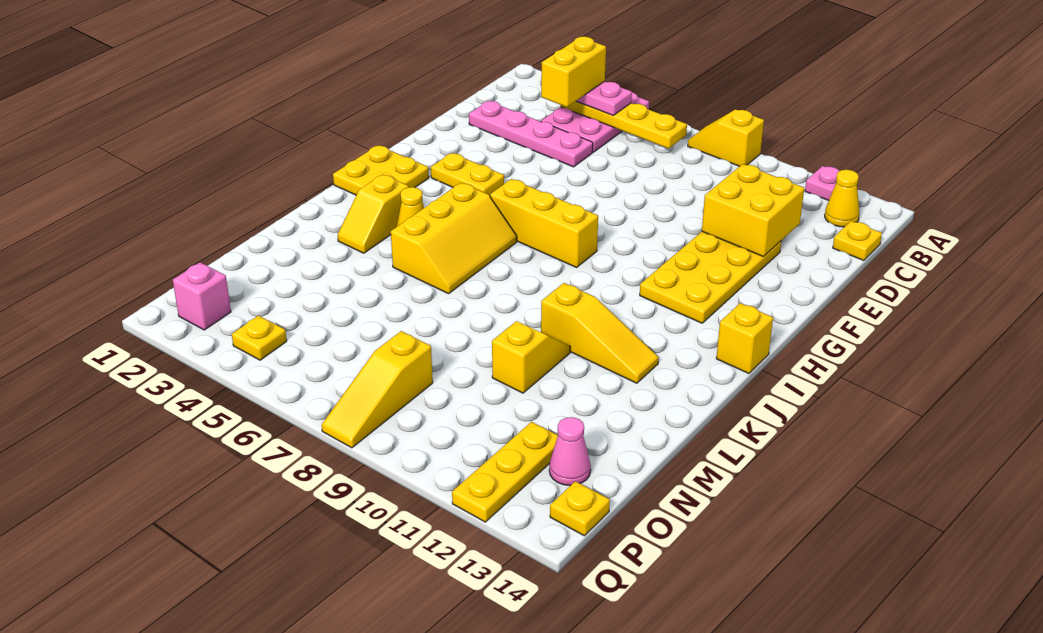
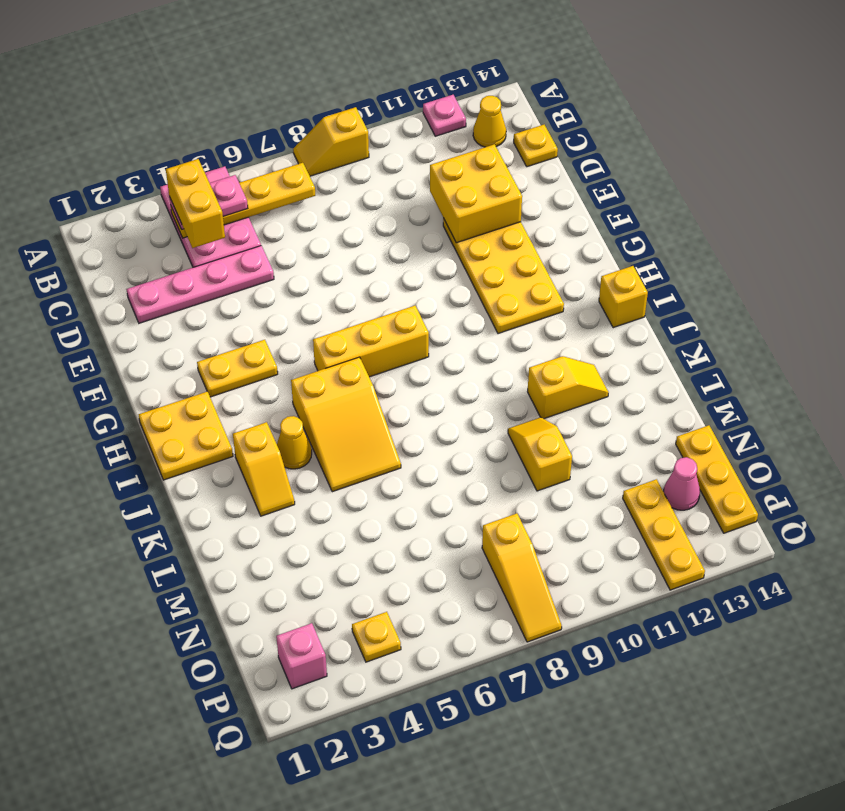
yellow 2x3 slope [391,183,517,294] -> yellow 2x3 slope turned to [291,357,401,492]
yellow 1x3 slope [541,283,659,383] -> yellow 1x2 slope [528,356,609,419]
yellow 1x1 plate [550,481,610,536] -> yellow 1x3 plate [676,425,758,533]

